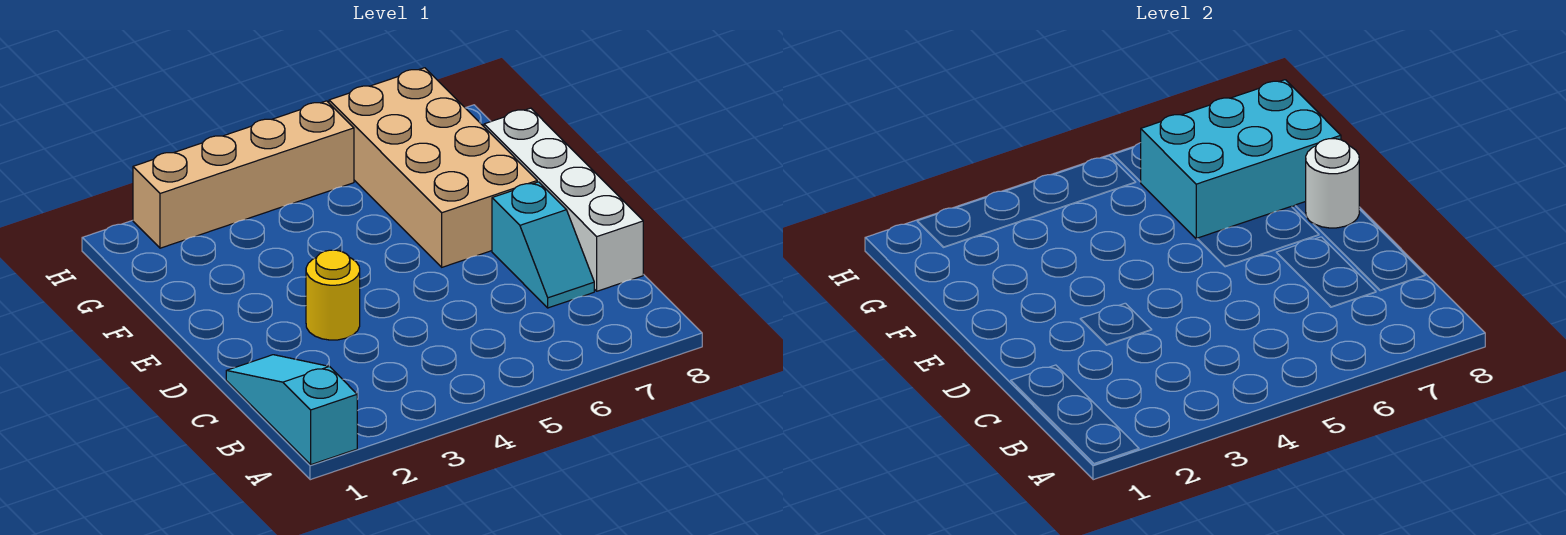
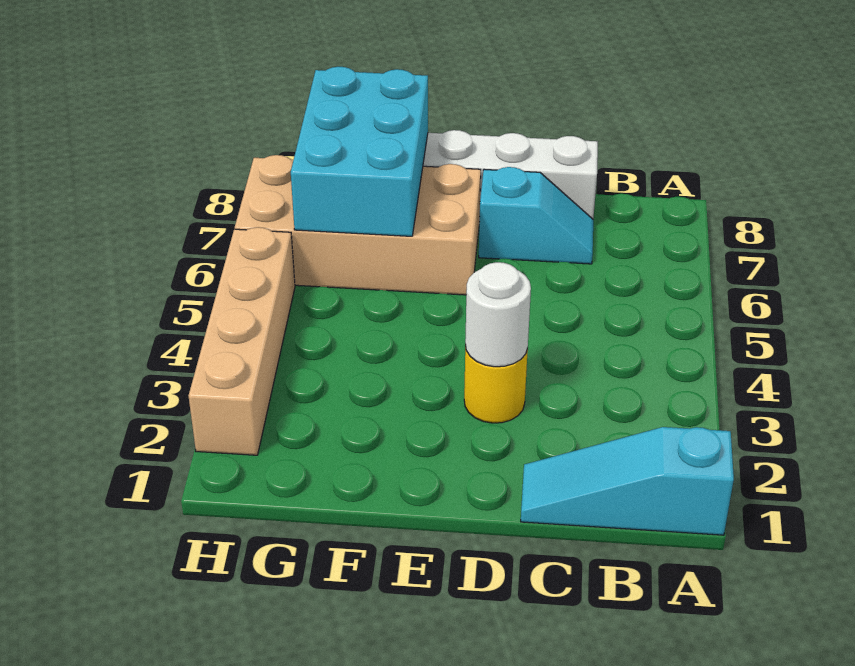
white 1x1 round brick [1306,139,1359,228] -> white 1x1 round brick moved to [465,262,531,367]

